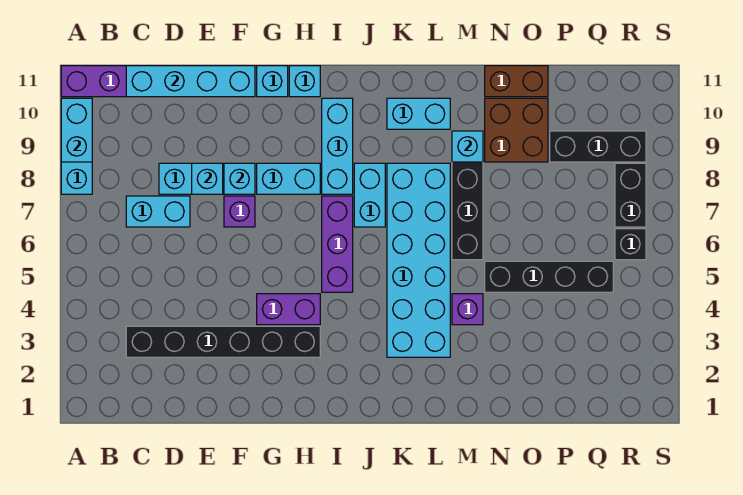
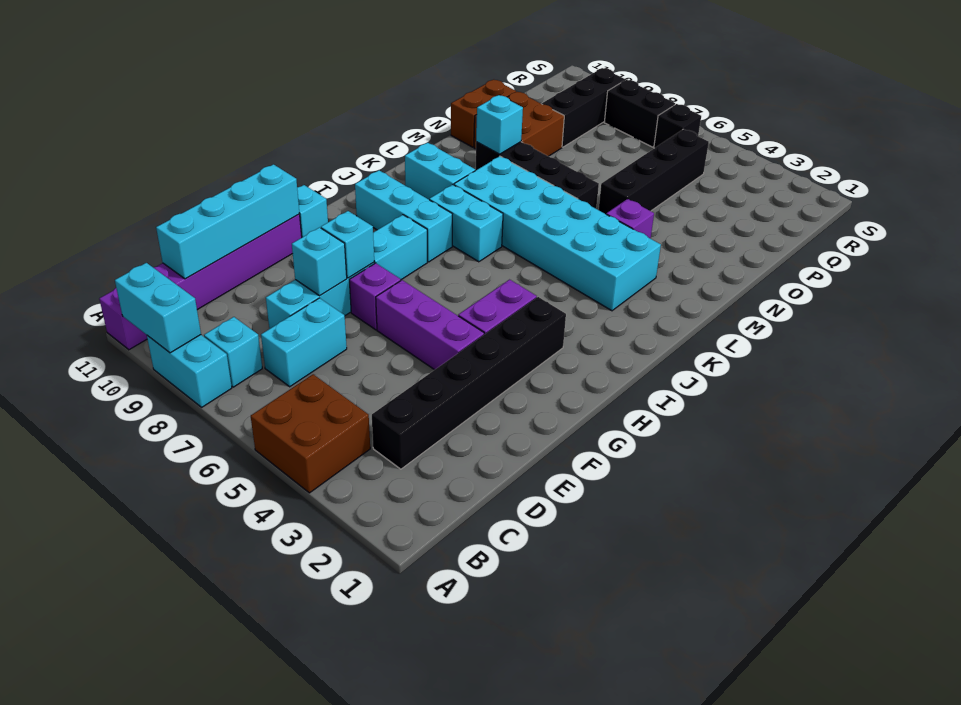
none -> brown 2x2 brick [251,374,370,493]
cyan 1x1 brick [289,66,320,97] -> cyan 1x1 brick moved to [204,317,262,387]
purple 1x3 brick [322,196,353,292] -> purple 1x3 brick moved to [376,280,484,370]
cyan 1x2 brick [387,98,450,129] -> cyan 1x2 brick turned to [405,143,475,199]

